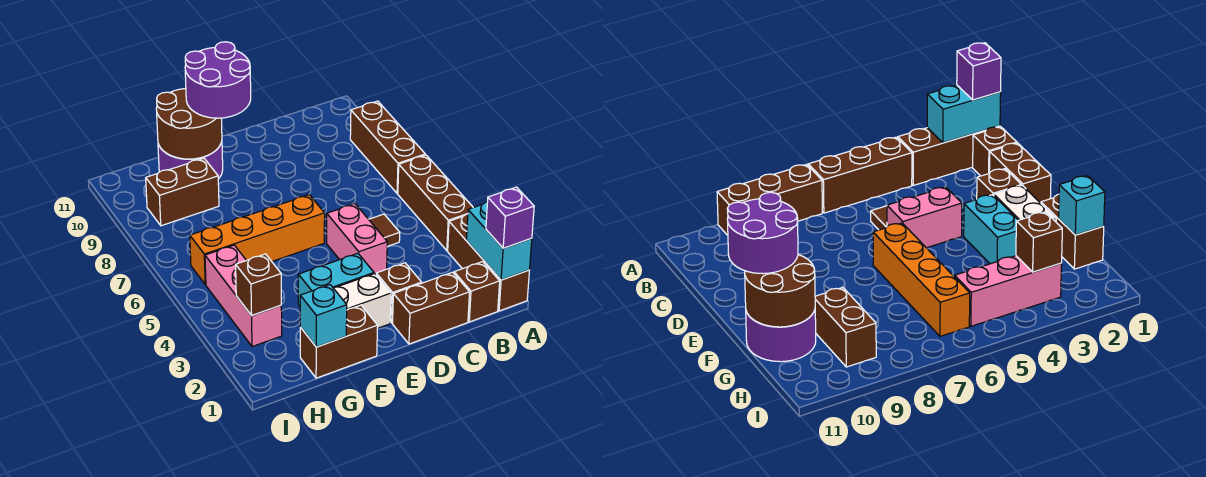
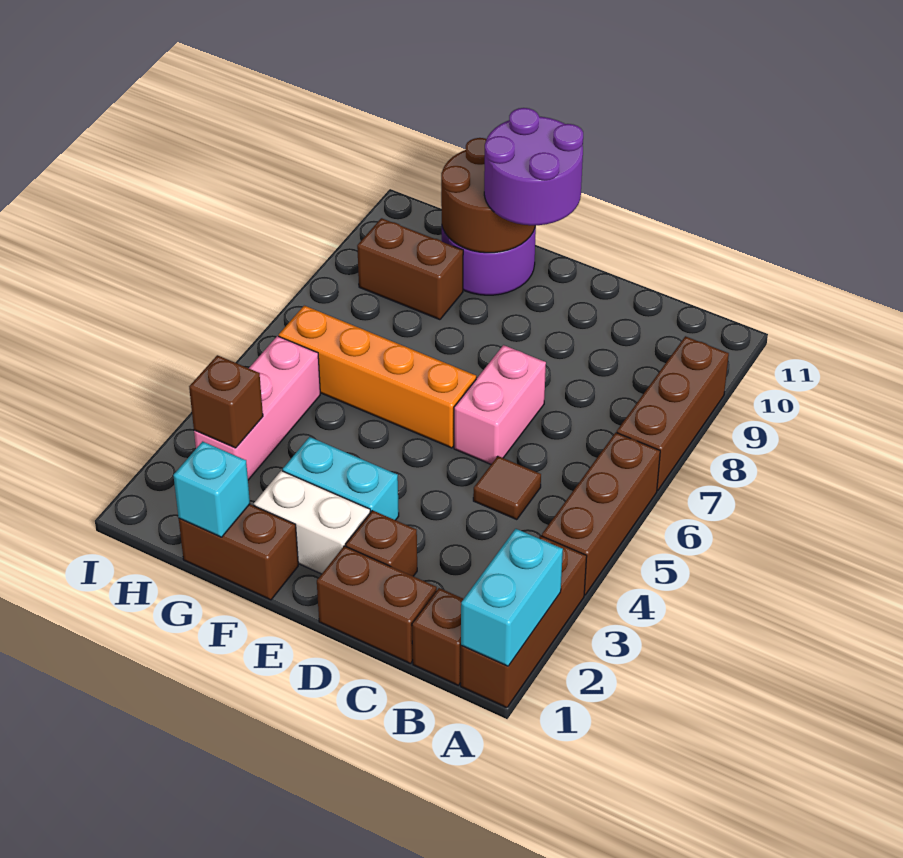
purple 1x1 brick [486,187,534,248] -> none
pink 1x2 brick [327,204,387,274] -> pink 1x2 brick moved to [454,345,546,464]

